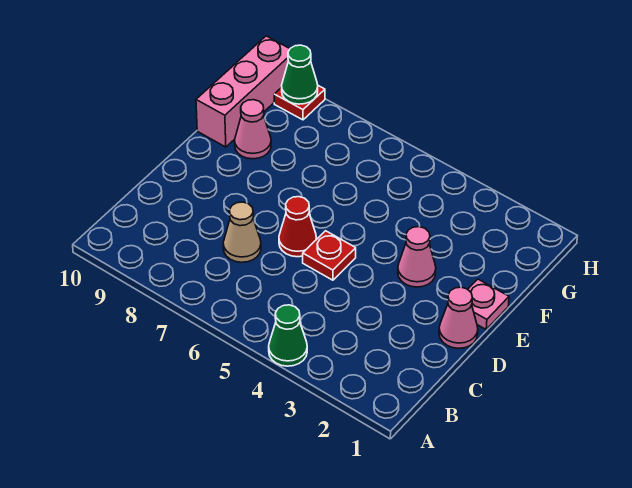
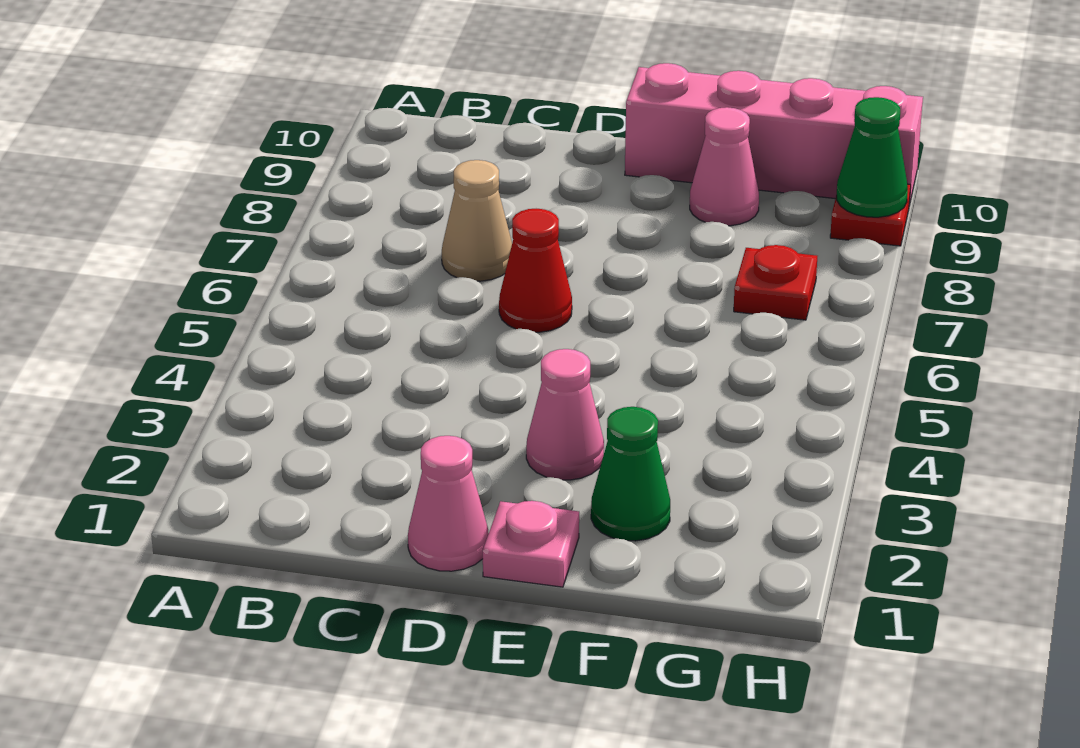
green 1x1 cone [269,305,307,366] -> green 1x1 cone moved to [591,407,670,541]
red 1x1 plate [303,231,356,280] -> red 1x1 plate moved to [734,245,817,320]
pink 1x3 brick [196,36,290,147] -> pink 1x4 brick [625,63,923,206]

